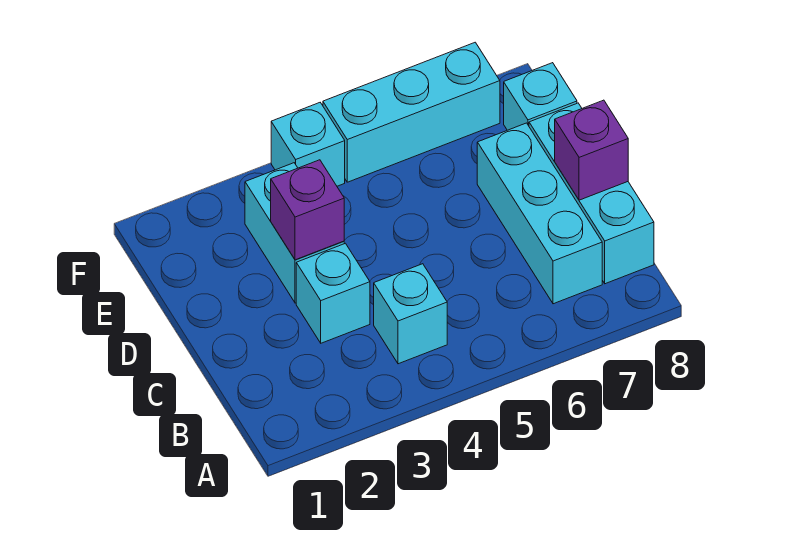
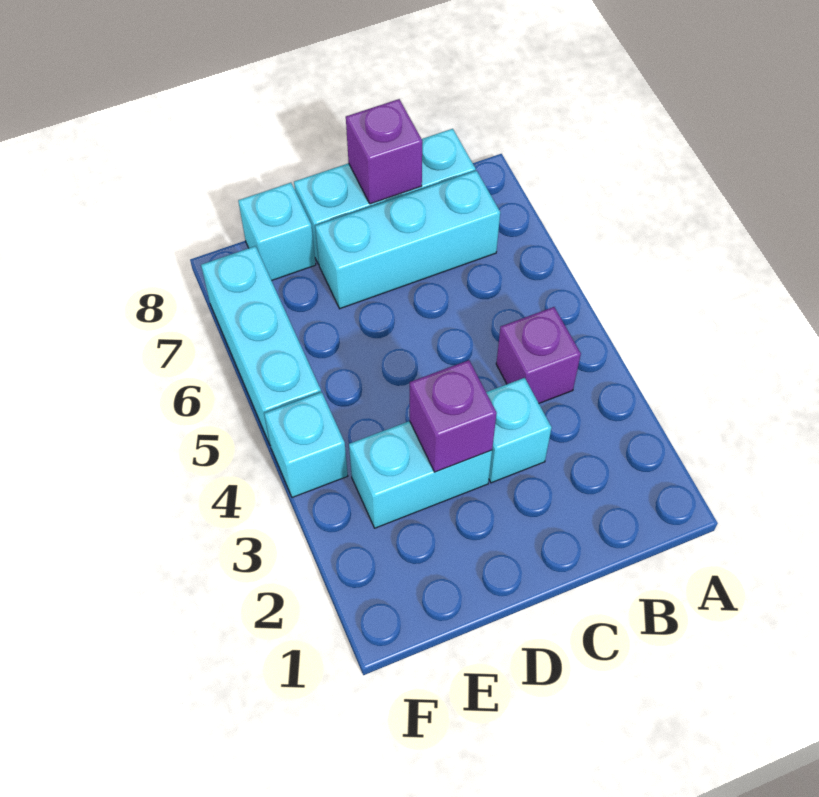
cyan 1x1 brick [374,264,447,364] -> purple 1x1 brick [496,307,581,403]

